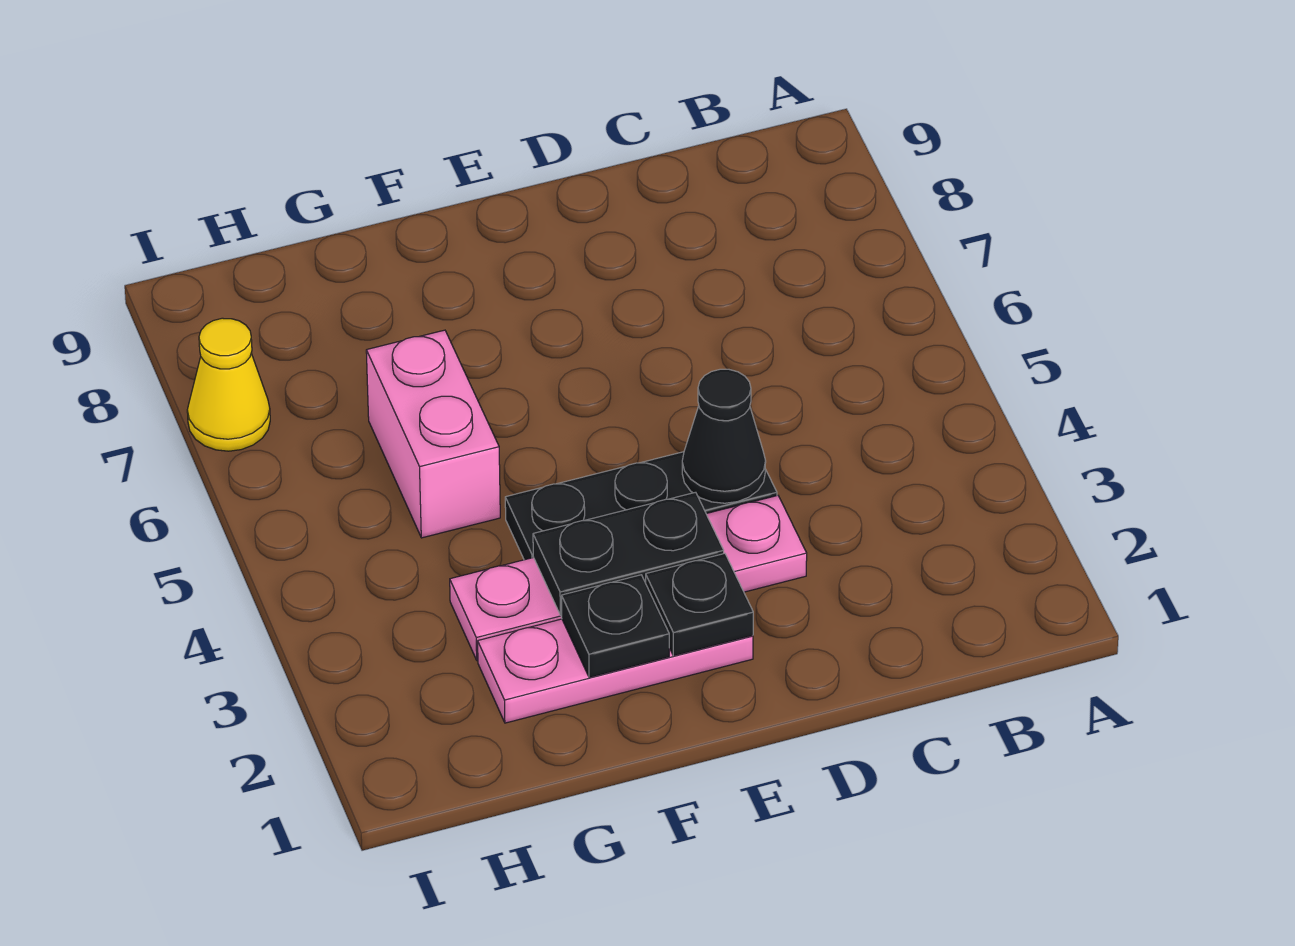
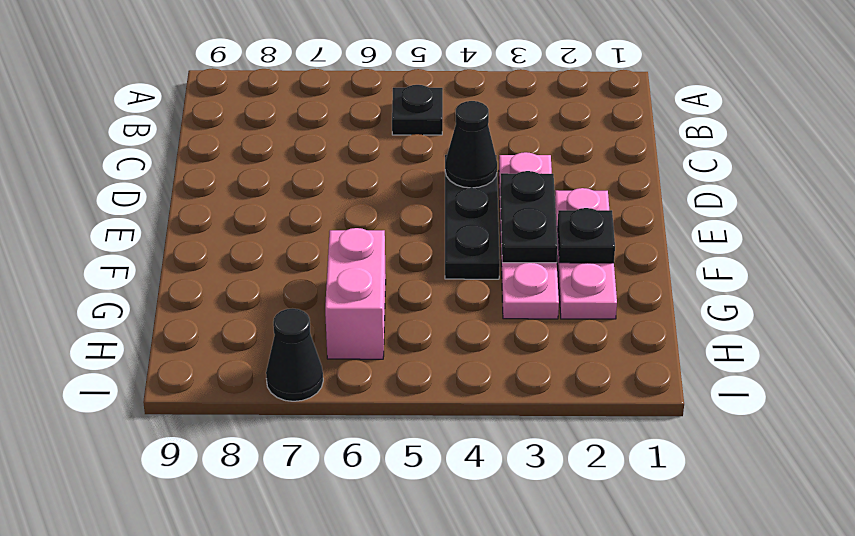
black 1x1 plate [646,553,753,656] -> black 1x1 plate moved to [392,85,443,135]
pink 1x2 brick [366,330,500,538] -> pink 1x2 brick turned to [325,228,386,359]
yellow 1x1 cone [187,318,270,451] -> black 1x1 cone [266,309,323,401]

